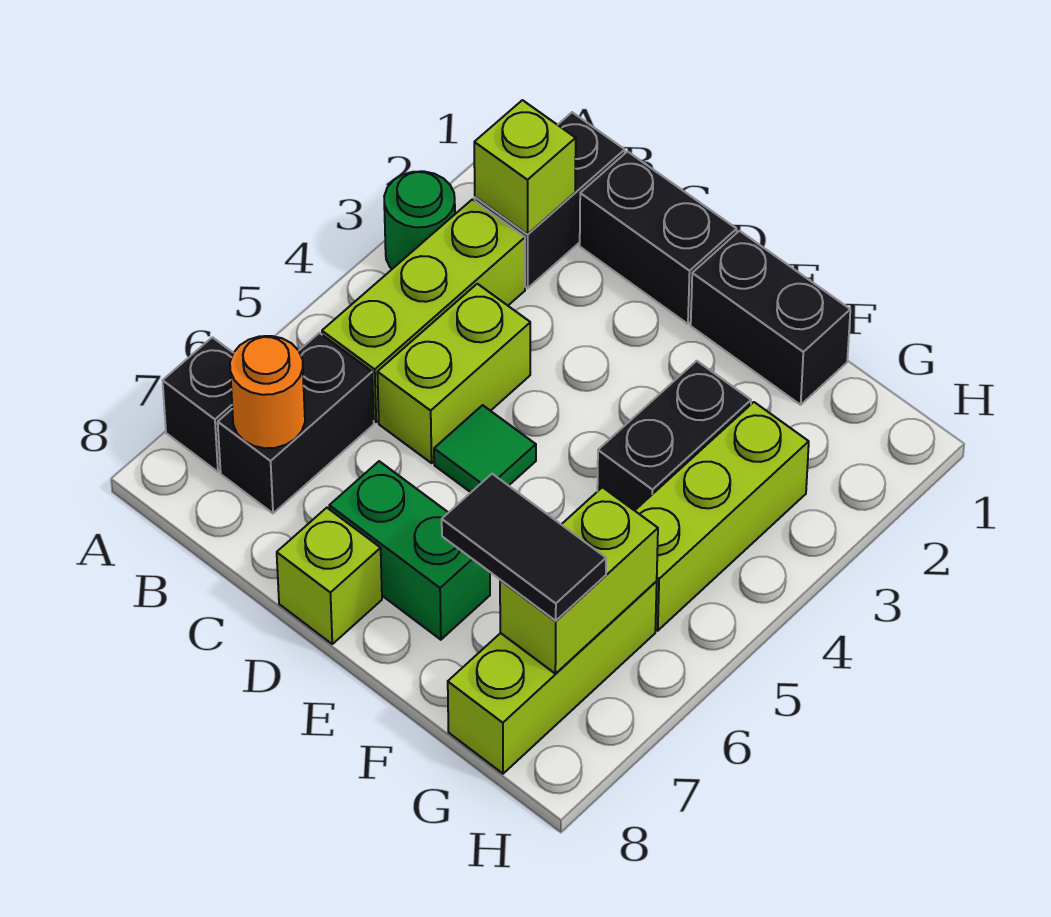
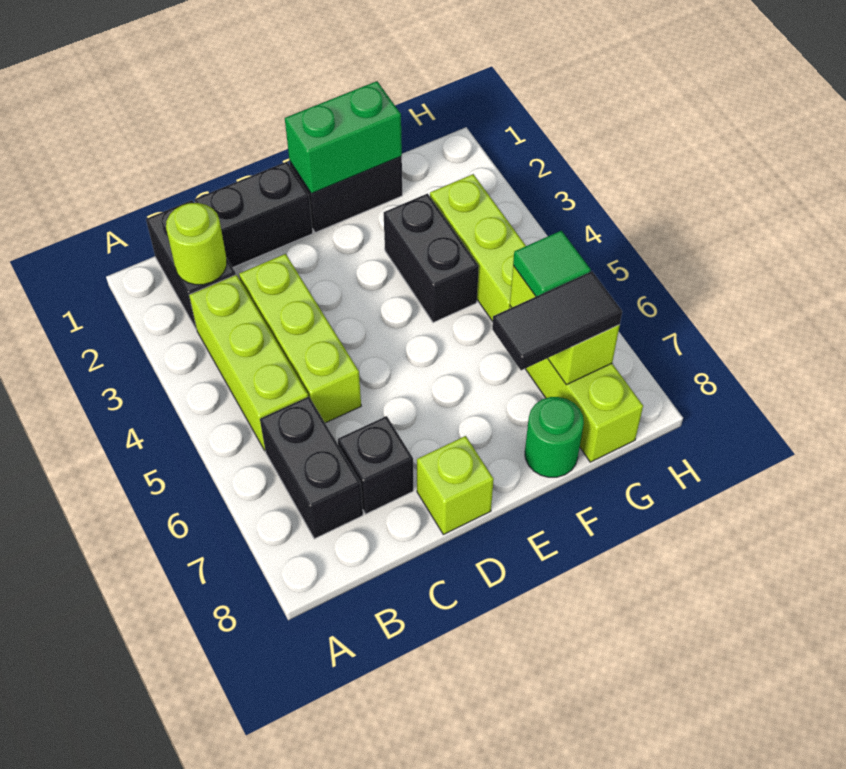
green 1x1 round brick [384,171,455,269] -> green 1x1 round brick moved to [525,397,584,477]
black 1x1 brick [163,337,233,472] -> black 1x1 brick moved to [338,416,413,514]
lime 1x1 brick [474,100,576,234] -> lime 1x1 round brick [166,203,227,285]
orange 1x1 round brick [230,336,305,448] -> none
lime 1x2 brick [377,284,530,463] -> lime 1x3 brick [239,254,361,423]
green 1x1 tile [434,405,536,492] -> green 1x1 tile moved to [513,231,591,296]
green 1x2 brick [329,461,490,640] -> green 1x2 brick moved to [285,81,402,194]

